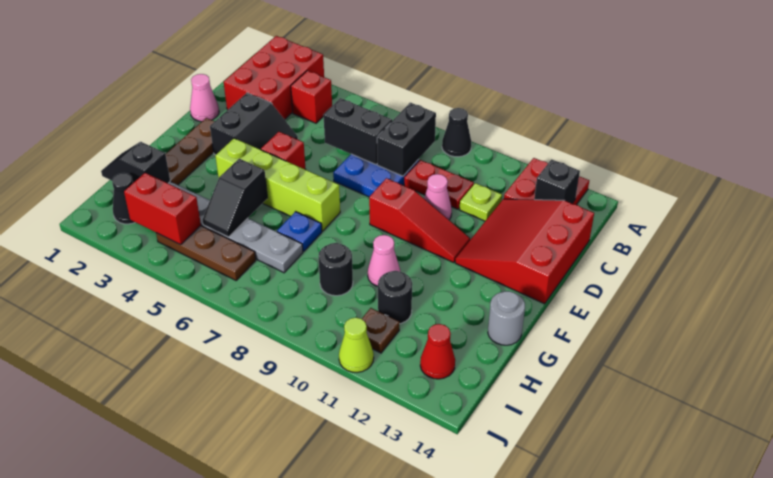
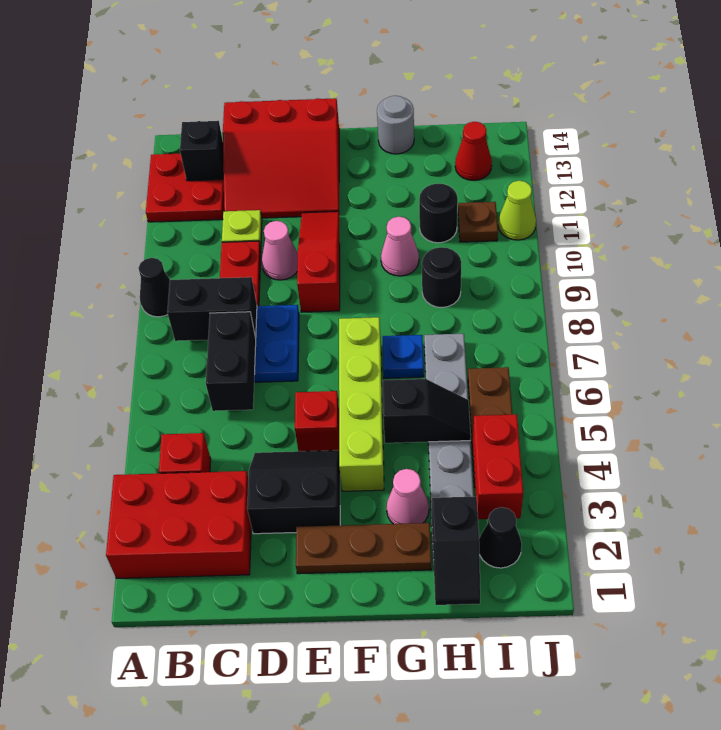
pink 1x1 cone [190,74,219,122] -> pink 1x1 cone moved to [386,469,429,524]

